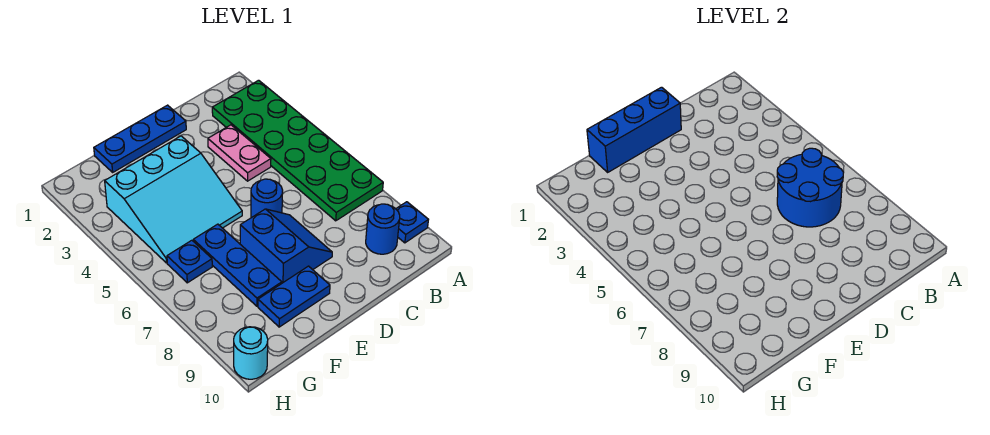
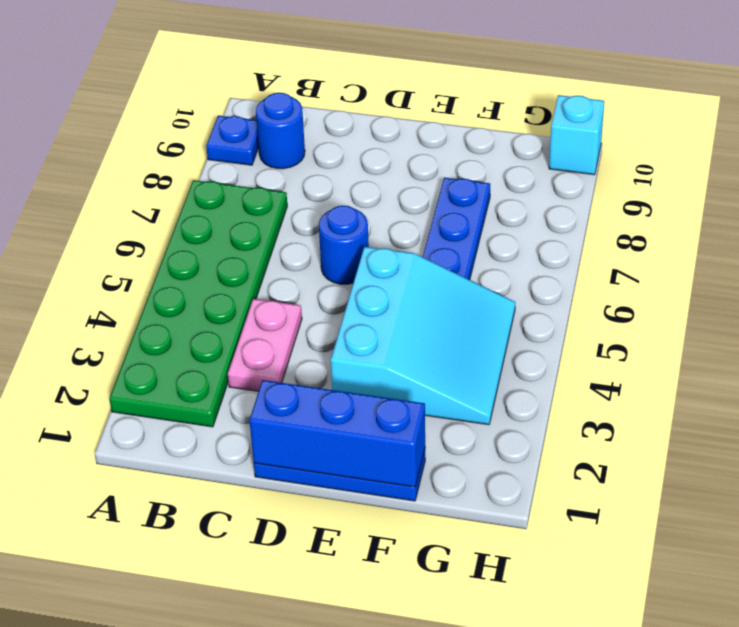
blue 2x2 round brick [777,148,844,227] -> none
blue 2x2 slope [240,209,332,283] -> none
cyan 3x3 slope [105,136,242,263] -> cyan 3x3 slope turned to [331,247,515,425]
blue 1x2 plate [258,266,330,327] -> none
blue 1x1 plate [167,240,212,283] -> none
cyan 1x1 round brick [234,327,268,379] -> cyan 1x1 brick [549,95,604,175]

